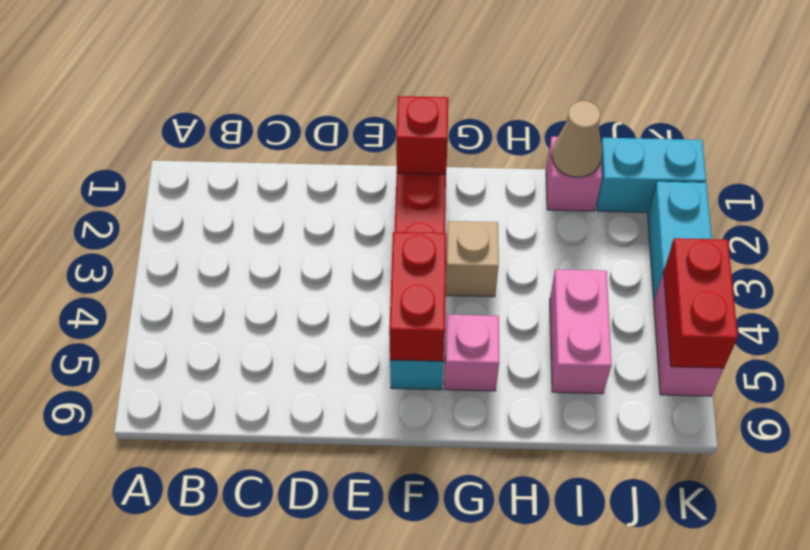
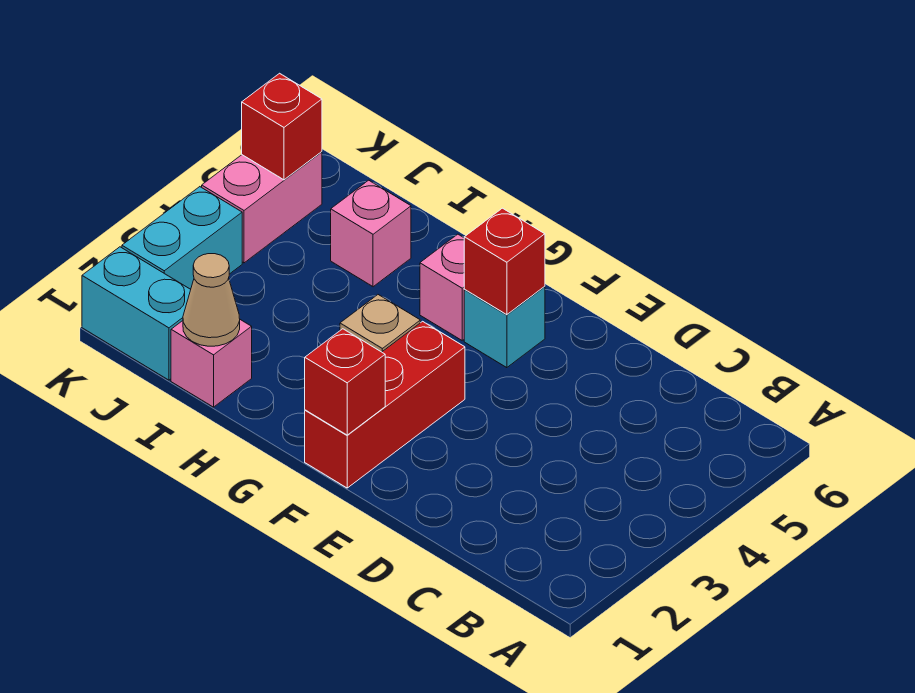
red 1x2 brick [389,232,446,361] -> red 1x1 brick [464,208,545,315]
pink 1x2 brick [550,269,612,394] -> pink 1x1 brick [331,180,411,287]
red 1x2 brick [664,238,738,368] -> red 1x1 brick [242,73,322,180]

